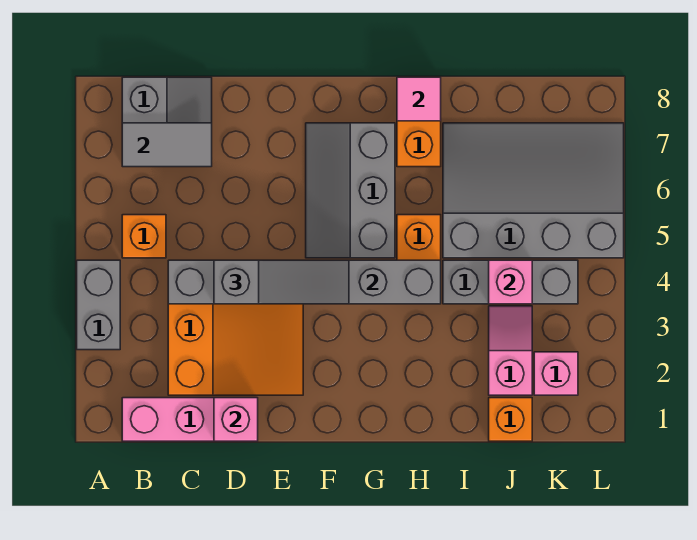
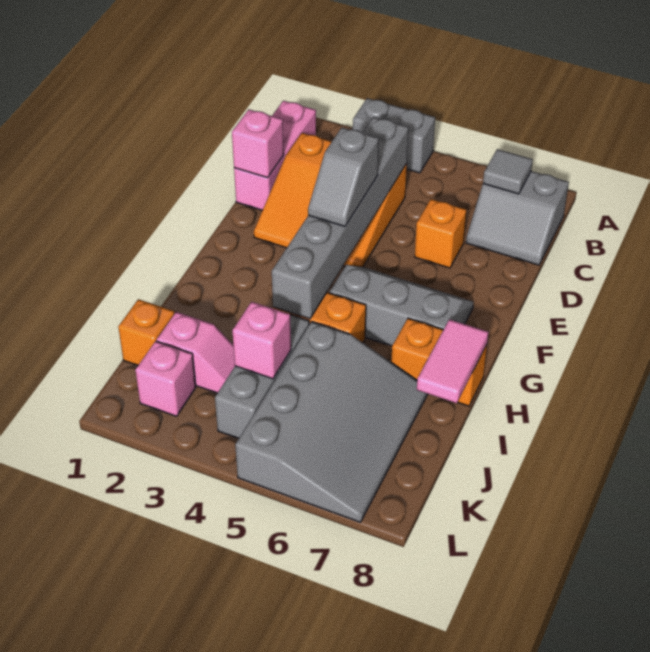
orange 1x1 brick [122,215,166,258] -> orange 1x1 brick moved to [415,199,466,268]
grey 1x2 tile [122,123,212,167] -> grey 1x1 tile [483,149,533,194]
grey 1x3 slope [214,260,349,304] -> grey 1x2 slope [308,127,379,226]
pink 1x1 tile [397,77,441,121] -> pink 1x2 tile [417,319,488,403]

